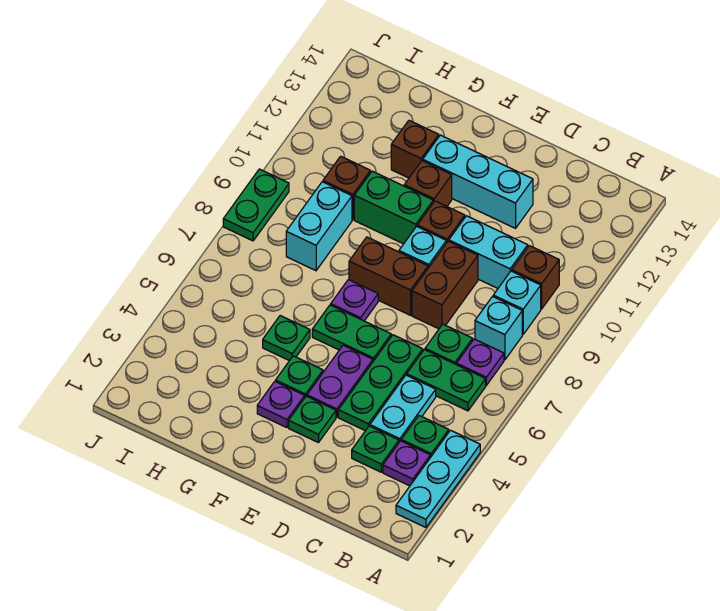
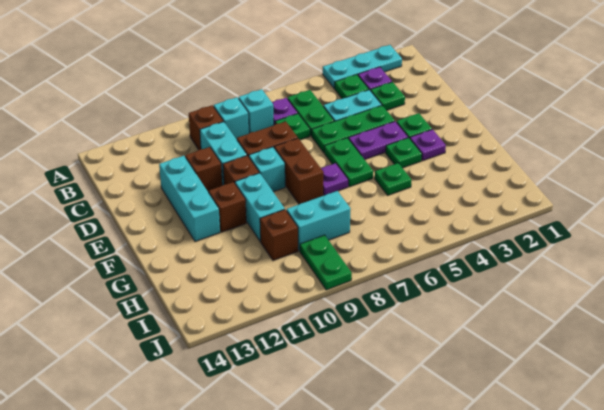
green 1x2 brick [354,171,433,244] -> cyan 1x2 brick [235,173,285,241]
brown 1x1 brick [391,120,439,178] -> brown 1x1 brick moved to [185,147,222,192]
green 1x2 plate [223,169,289,241] -> green 1x2 plate turned to [300,235,352,290]

